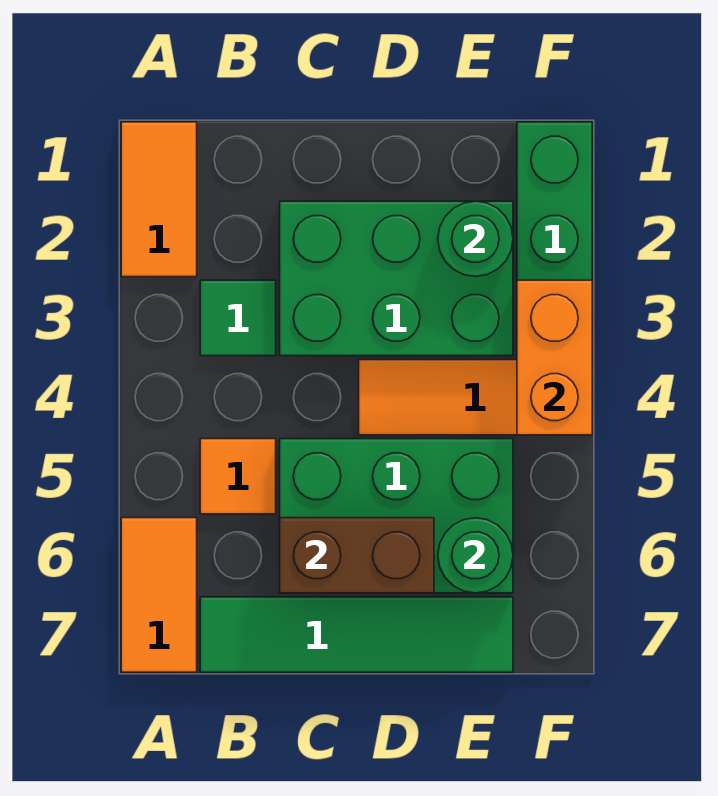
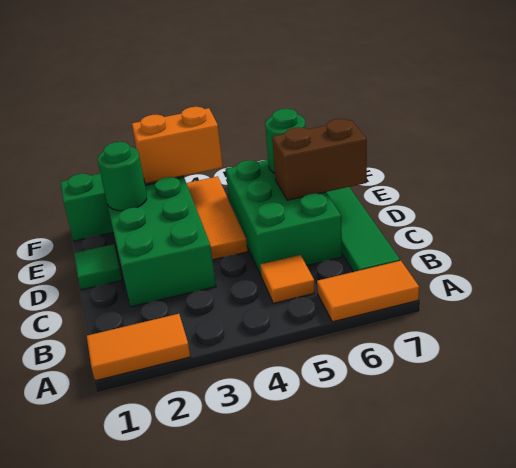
green 1x1 tile [200,280,276,356] -> green 1x1 tile moved to [74,244,122,290]
brown 1x2 brick [280,518,434,593] -> brown 1x2 brick turned to [272,119,367,200]

